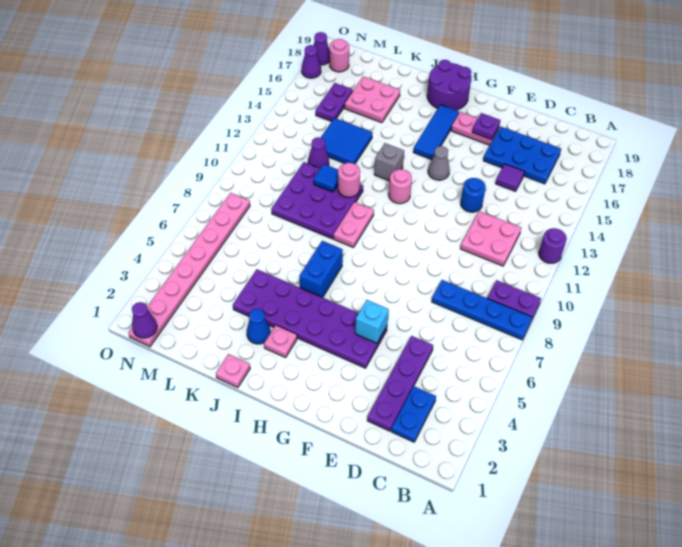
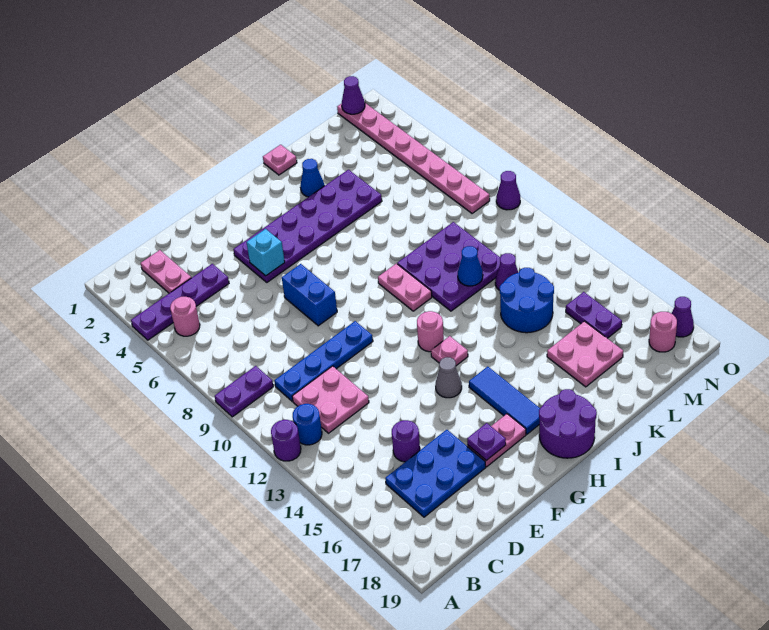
blue 1x4 plate [432,280,532,340] -> blue 1x4 plate moved to [274,321,373,401]
blue 1x2 plate [391,386,436,442] -> pink 1x2 plate [141,250,191,293]
purple 1x4 plate [367,336,433,431] -> purple 1x4 plate turned to [131,264,229,340]
purple 1x1 tile [496,164,525,191] -> purple 1x1 round brick [392,420,420,462]
blue 1x1 round brick [461,178,486,212] -> blue 1x1 round brick moved to [293,404,322,445]
pink 1x1 plate [264,325,297,358] -> pink 1x1 plate moved to [431,336,468,366]
blue 1x2 brick [300,241,343,297] -> blue 1x2 brick moved to [282,264,337,326]
grey 1x1 brick [374,143,404,181] -> none
pink 1x1 round brick [338,163,360,197] -> pink 1x1 round brick moved to [170,297,200,336]
blue 1x1 tile [314,164,338,192] -> blue 1x1 cone [458,246,483,286]
blue 2x2 tile [321,118,373,164] -> blue 2x2 round brick [500,268,554,333]
purple 1x1 cone [302,45,321,78] -> purple 1x1 cone moved to [496,171,520,210]

